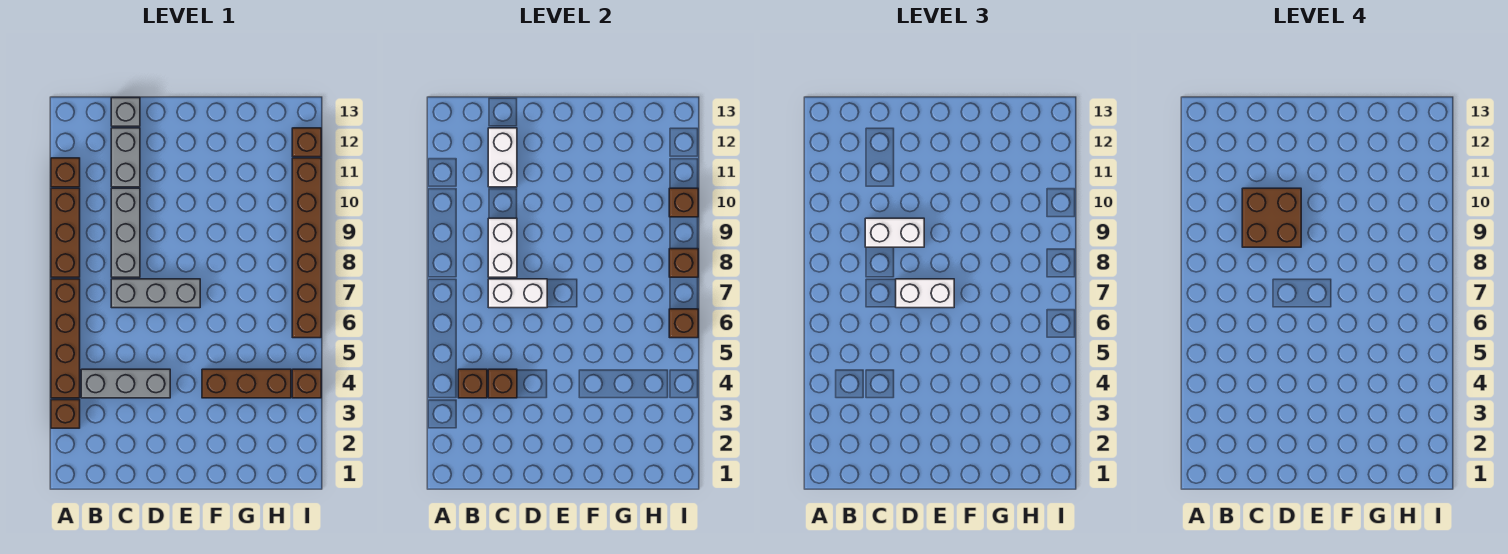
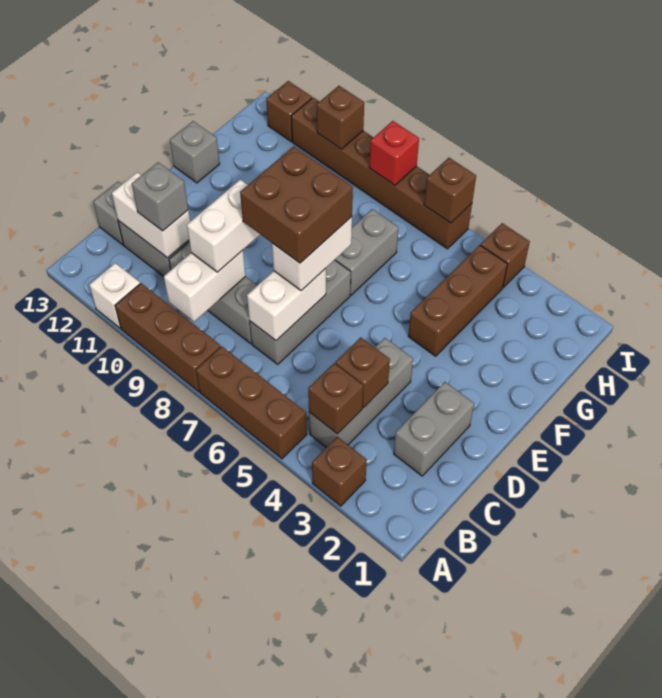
brown 1x4 brick [51,279,80,398] -> brown 1x3 brick [196,346,307,459]
brown 1x1 brick [51,158,80,187] -> white 1x1 brick [89,263,140,328]
none -> grey 1x2 brick [394,382,474,476]
white 1x2 brick [488,218,517,277] -> white 1x2 brick turned to [164,250,246,322]
brown 2x2 brick [1242,188,1301,247] -> brown 2x2 brick moved to [240,146,353,263]
none -> grey 1x1 brick [132,162,188,231]
none -> grey 1x2 brick [335,209,398,295]
none -> grey 1x1 brick [170,121,220,183]
brown 1x1 brick [669,249,698,277] -> red 1x1 brick [369,121,419,185]

